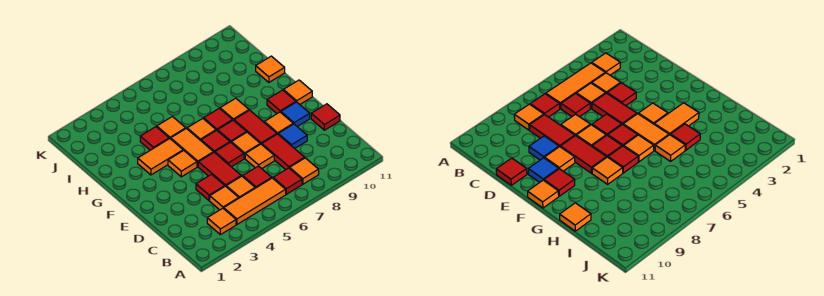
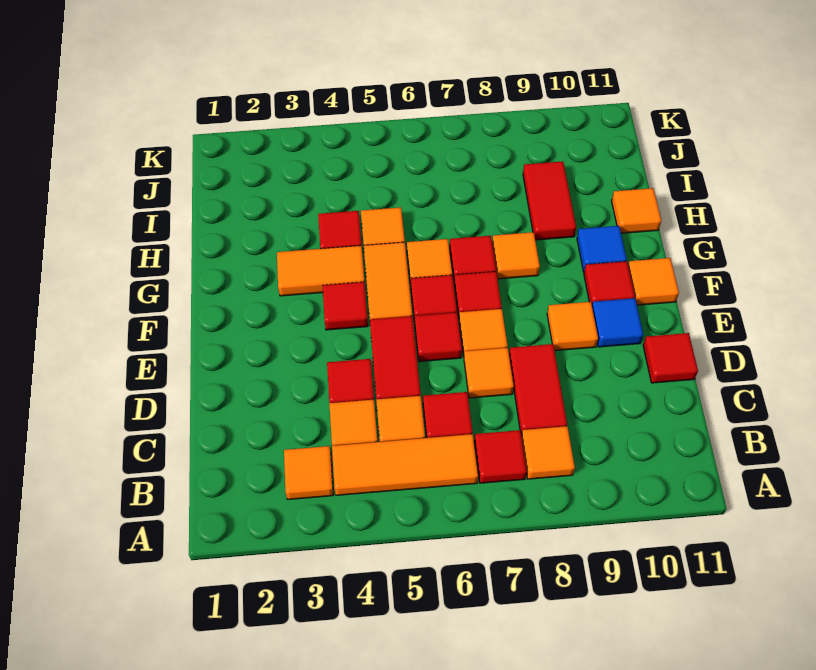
blue 1x1 tile [278,124,307,149] -> blue 1x1 tile moved to [577,226,627,272]
red 1x2 tile [234,110,277,144] -> red 1x2 tile moved to [523,161,576,240]
orange 1x1 tile [168,151,197,177] -> red 1x1 tile [322,282,368,330]

